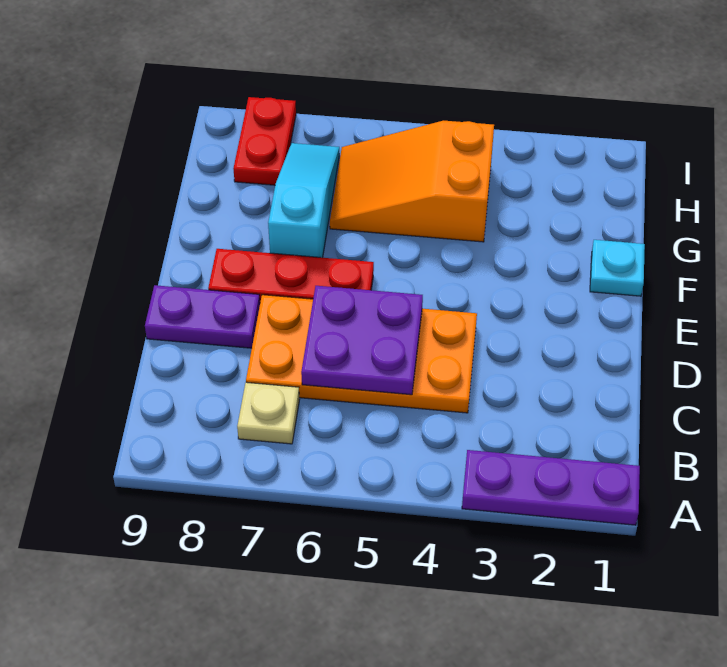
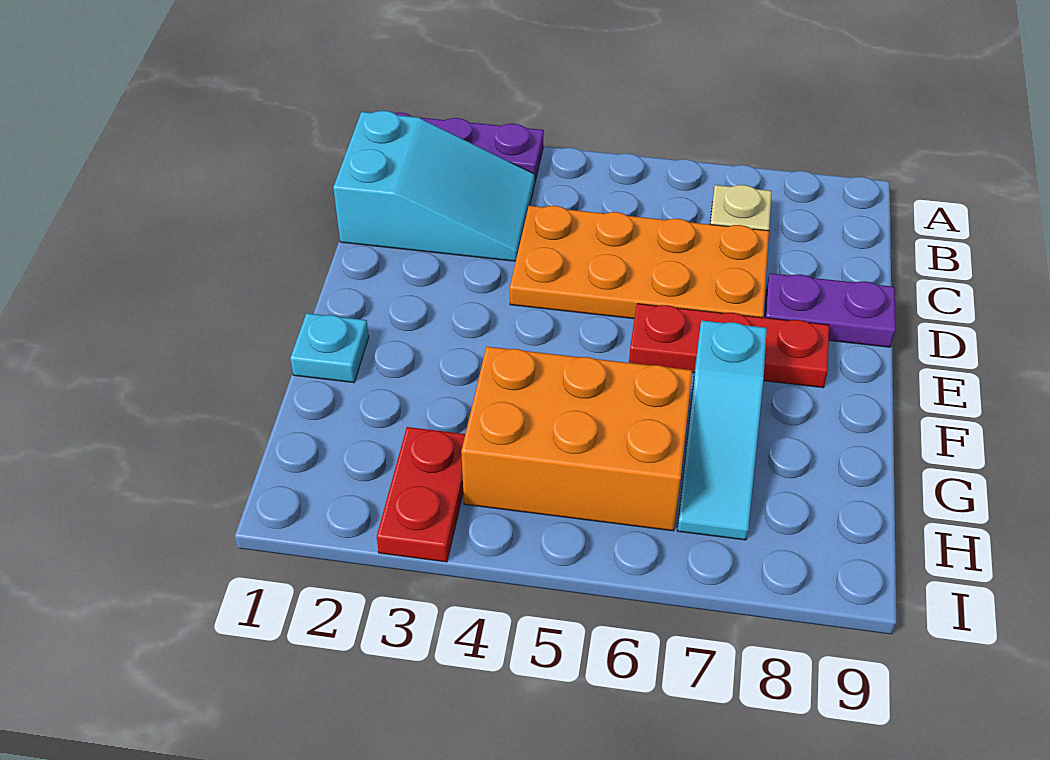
none -> cyan 2x3 slope [333,111,535,261]
purple 2x2 plate [301,286,423,395] -> none
orange 2x3 slope [330,121,494,242] -> orange 2x3 brick [461,347,692,531]
red 1x2 plate [233,97,296,185] -> red 1x2 plate moved to [377,427,465,562]

